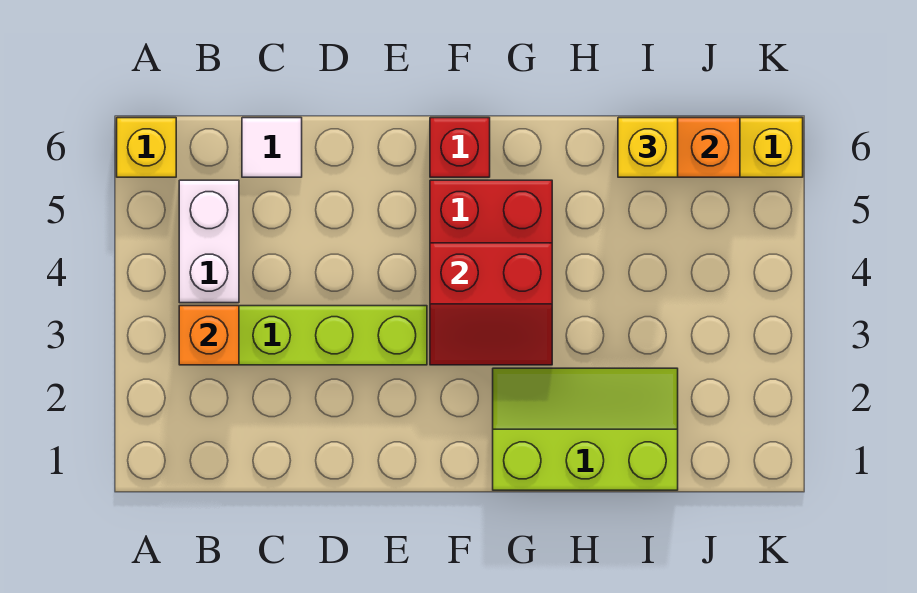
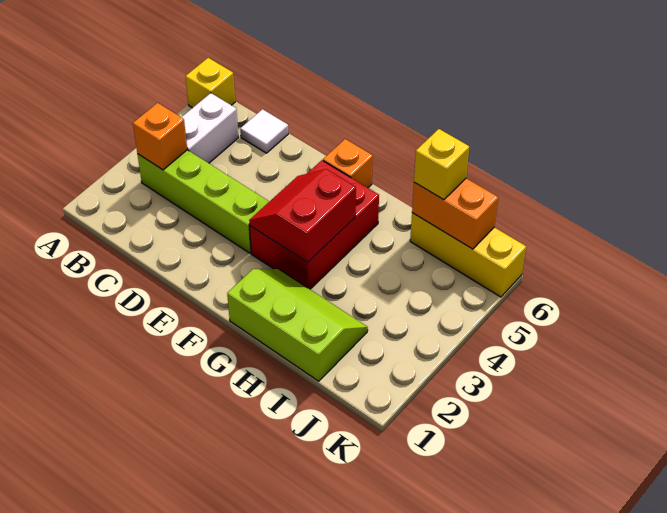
red 2x2 slope [430,243,552,365] -> red 2x2 slope turned to [249,169,356,263]
red 1x1 brick [430,118,490,177] -> orange 1x1 brick [323,139,373,188]

